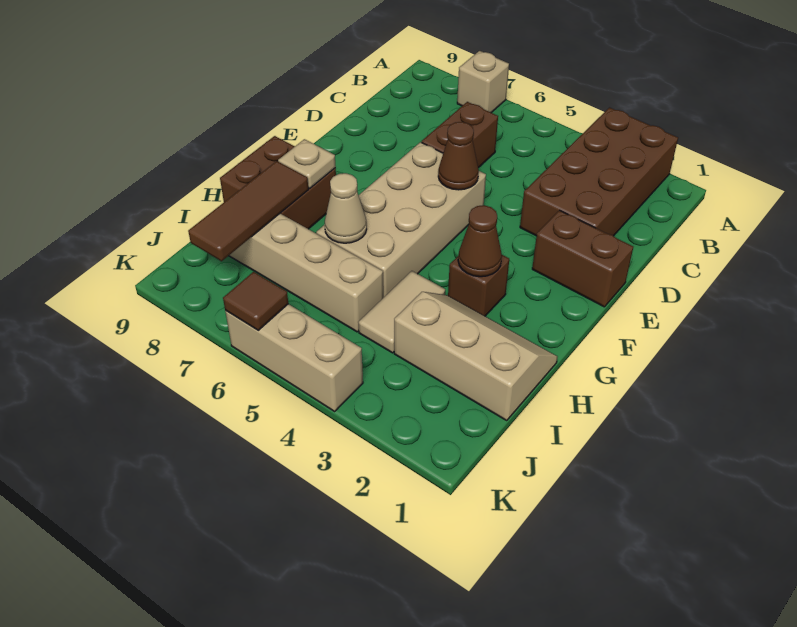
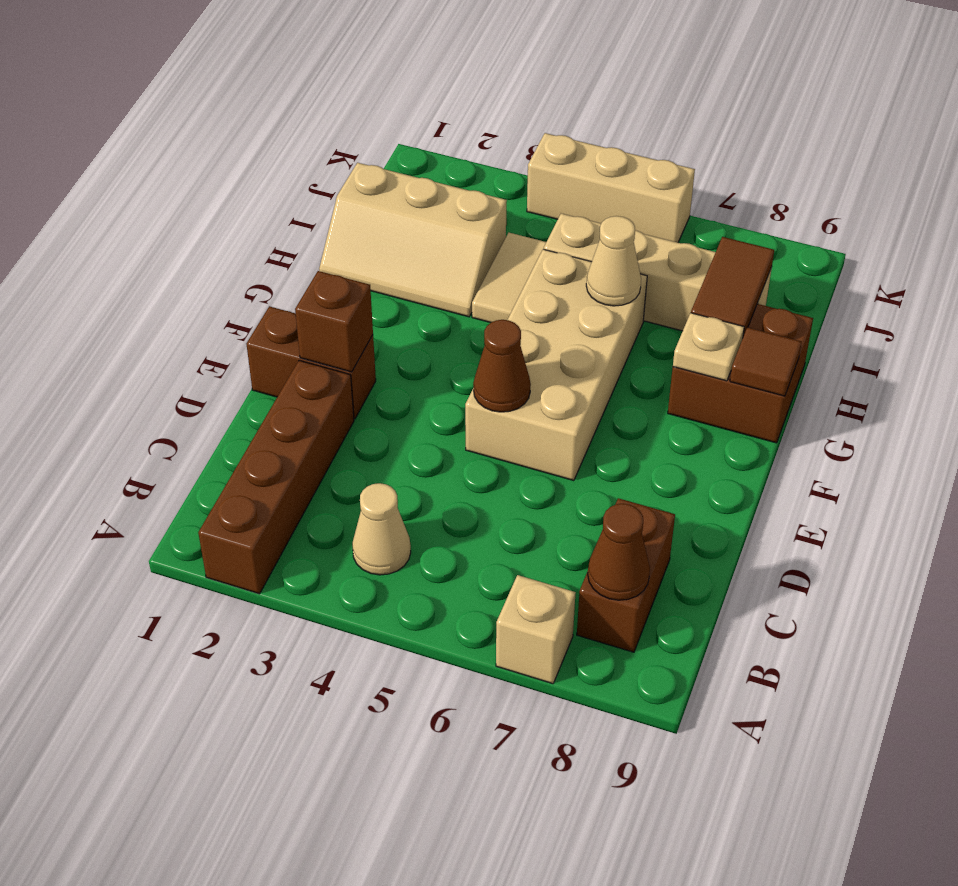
brown 2x4 brick [520,108,678,236] -> brown 1x4 brick [198,360,354,594]
none -> tan 1x1 cone [352,483,411,575]
brown 1x2 brick [422,102,498,168] -> brown 1x2 brick moved to [577,498,675,652]
brown 1x1 brick [448,255,509,316] -> brown 1x1 brick moved to [295,271,373,372]
brown 1x1 cone [458,205,502,277] -> brown 1x1 cone moved to [588,504,650,600]
brown 1x3 tile [188,161,308,261] -> brown 1x2 tile [691,237,774,336]
brown 1x1 tile [223,272,288,330] -> brown 1x1 tile moved to [730,327,802,396]

